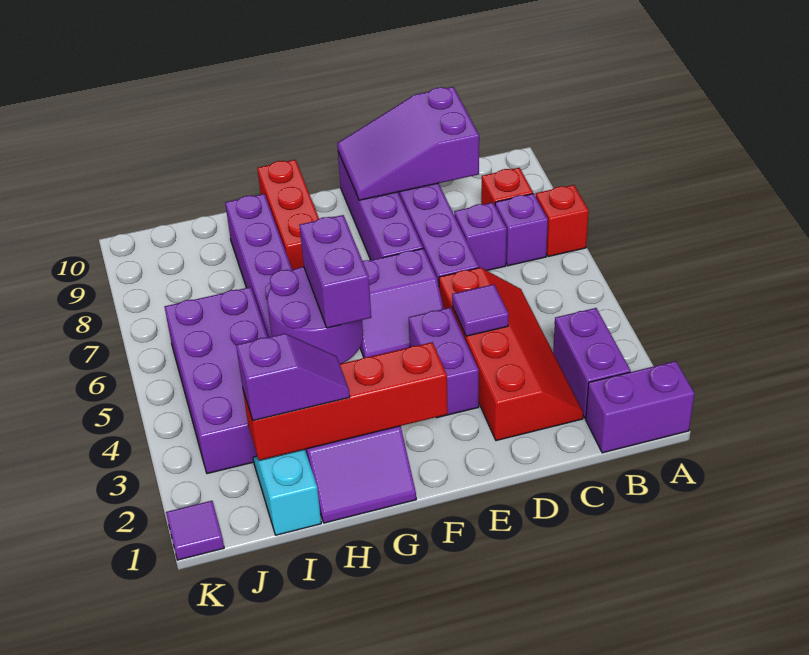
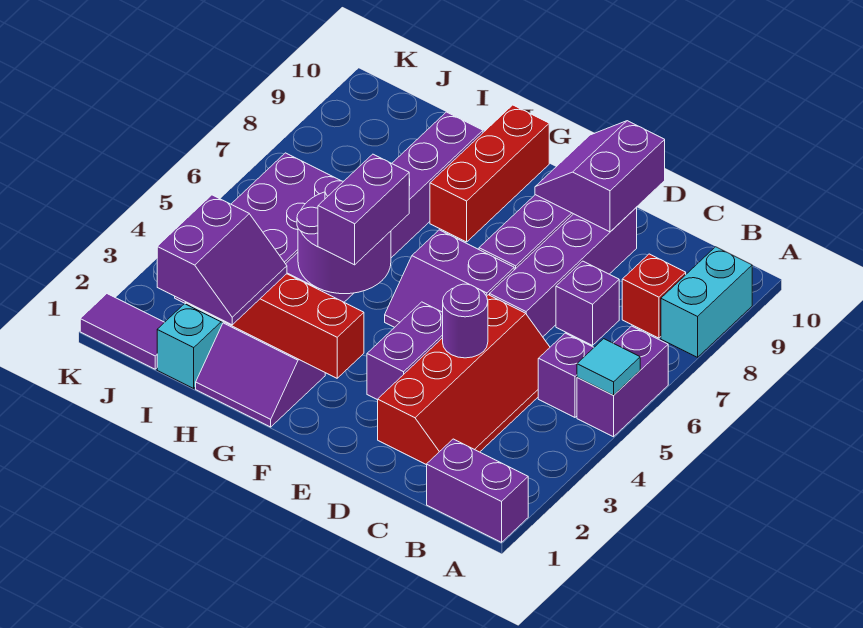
none -> cyan 1x1 tile [577,339,640,395]
red 1x1 brick [536,185,589,257] -> none
none -> cyan 1x2 brick [661,247,752,357]
purple 1x2 brick [553,308,631,418] -> purple 1x2 brick moved to [577,326,668,437]
purple 1x1 brick [495,194,548,266] -> purple 1x1 brick moved to [538,333,594,417]
purple 2x3 slope [337,87,479,200] -> purple 2x2 slope [535,121,665,232]
purple 1x1 tile [452,284,509,336] -> purple 1x1 round brick [443,284,488,358]
purple 1x2 slope [236,334,350,421] -> purple 2x2 slope [157,195,287,325]
purple 1x1 tile [166,501,224,560] -> purple 1x2 tile [80,294,164,369]

